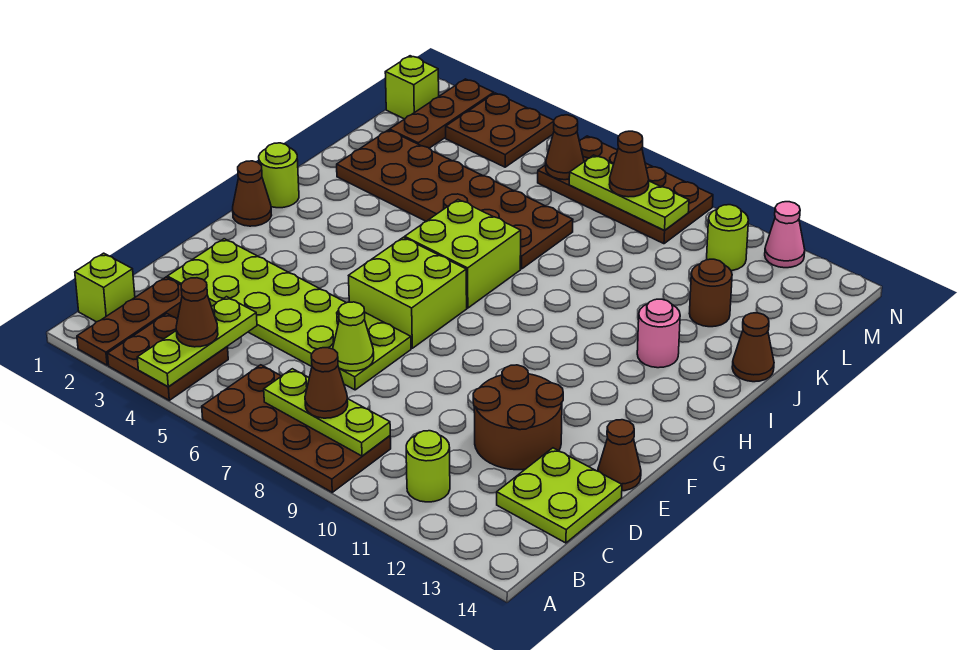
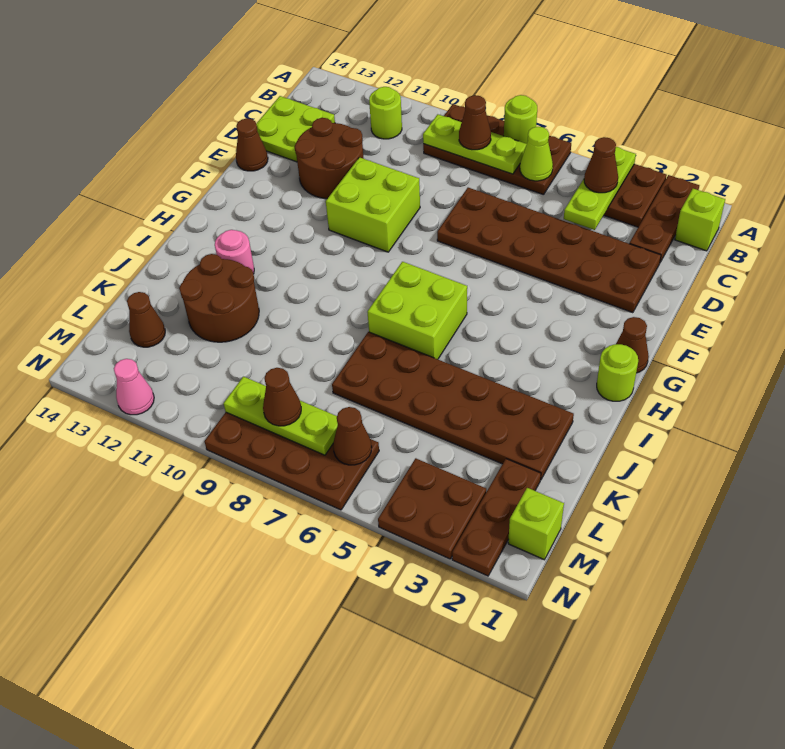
lime 2x6 plate [167,239,411,390] -> brown 2x6 plate [437,188,661,313]
lime 1x1 cone [333,302,374,371] -> lime 1x1 cone moved to [520,127,553,181]
lime 2x2 brick [349,237,467,348] -> lime 2x2 brick moved to [326,157,420,252]
brown 1x1 cone [732,313,774,382] -> brown 1x1 cone moved to [127,292,165,347]
brown 1x1 round brick [689,259,732,327] -> brown 2x2 round brick [179,254,259,342]
lime 1x1 round brick [707,205,748,271] -> lime 1x1 round brick moved to [504,95,537,144]

